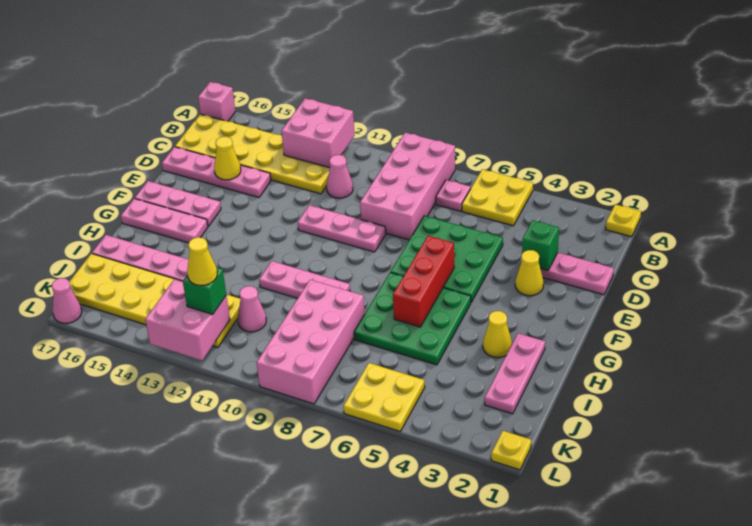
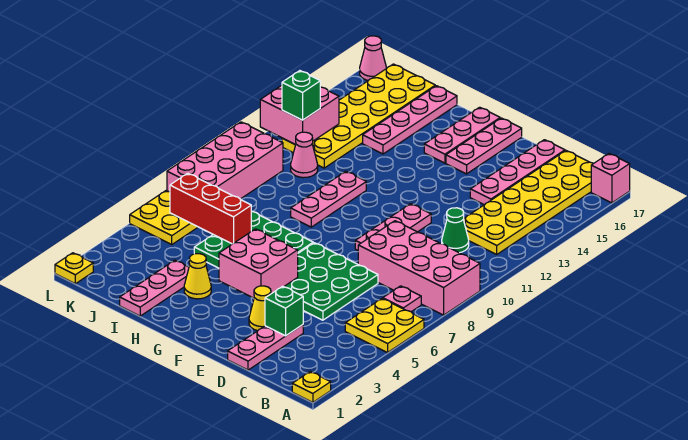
pink 2x2 brick [281,98,355,168] -> pink 2x2 brick moved to [219,229,298,298]
pink 1x1 cone [327,155,353,198] -> green 1x1 cone [442,208,469,253]
yellow 1x1 cone [214,137,241,180] -> none
red 1x3 brick [393,236,454,327] -> red 1x3 brick moved to [170,173,252,244]
pink 1x3 plate [485,333,545,414] -> pink 1x3 plate turned to [120,260,189,316]
pink 2x4 brick [257,280,365,404] -> pink 2x4 brick turned to [167,122,283,199]
yellow 1x1 cone [187,237,217,286] -> none

